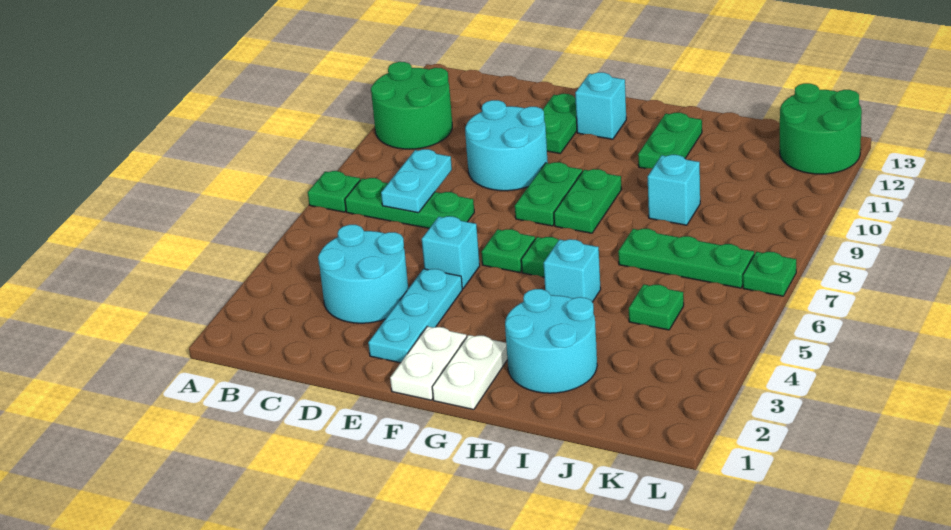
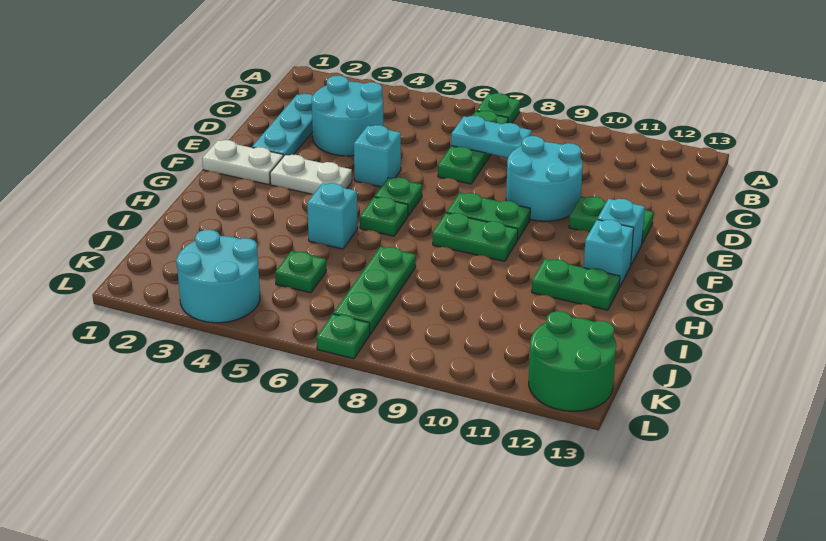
green 2x2 round brick [371,62,452,149] -> none
cyan 1x3 plate [368,269,462,363] -> cyan 1x3 plate turned to [252,94,313,157]
white 1x2 plate [432,335,507,410] -> white 1x2 plate moved to [270,155,352,194]
cyan 2x2 round brick [505,289,597,393] -> cyan 2x2 round brick moved to [176,230,260,323]
cyan 1x1 brick [648,155,700,225] -> cyan 1x1 brick moved to [584,220,634,287]

